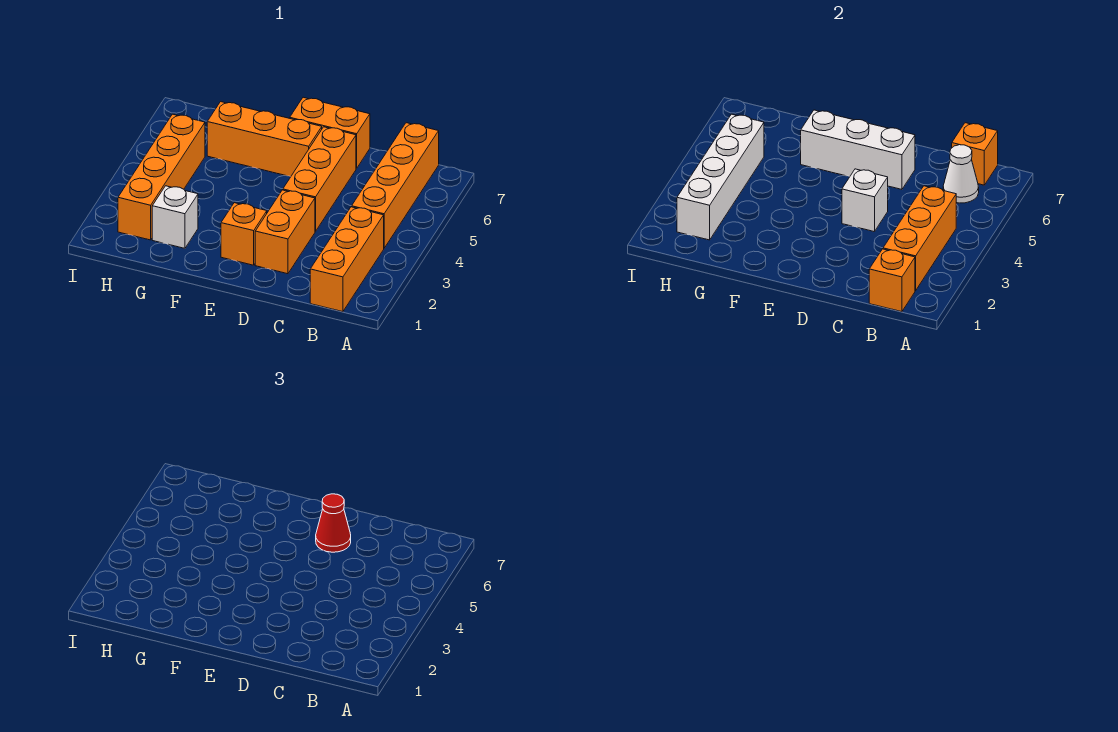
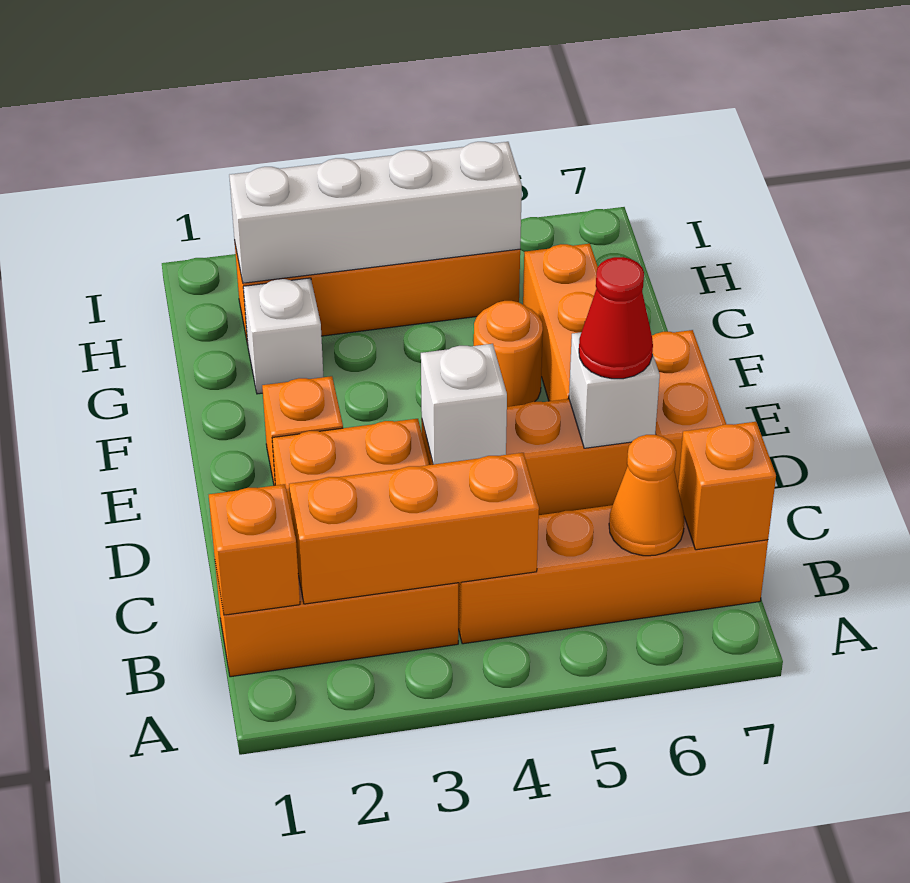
white 1x1 cone [943,145,979,203] -> orange 1x1 cone [609,435,684,556]
white 1x3 brick [801,110,915,189] -> white 1x1 brick [569,332,660,448]
none -> orange 1x1 round brick [474,301,543,407]

